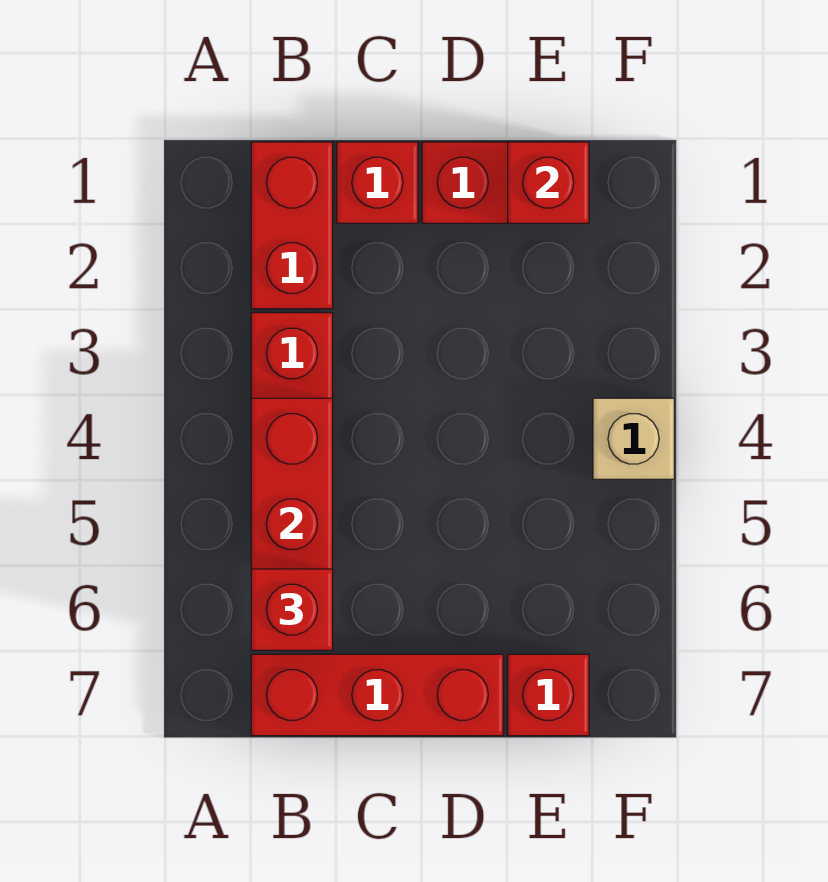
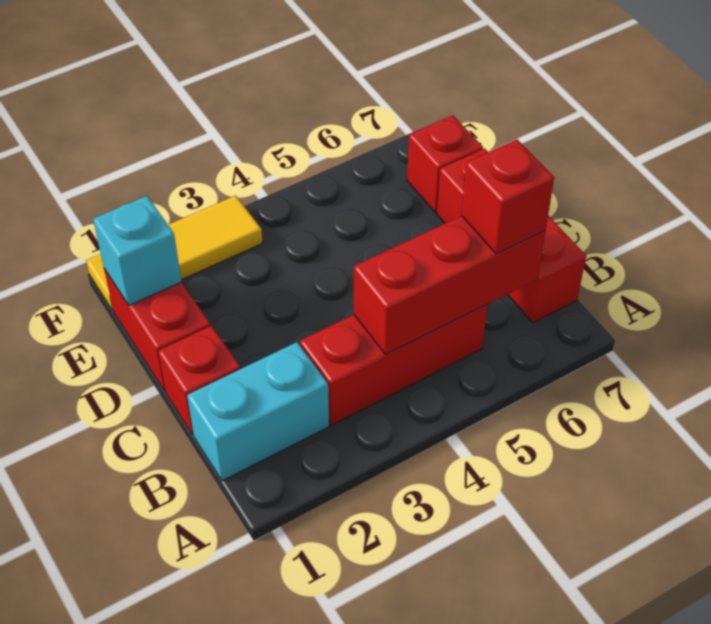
red 1x2 brick [251,142,333,309] -> cyan 1x2 brick [187,342,329,481]
red 1x1 brick [508,142,589,223] -> cyan 1x1 brick [93,196,181,305]
none -> yellow 1x3 tile [86,195,263,310]
tan 1x1 brick [593,398,674,479] -> none

